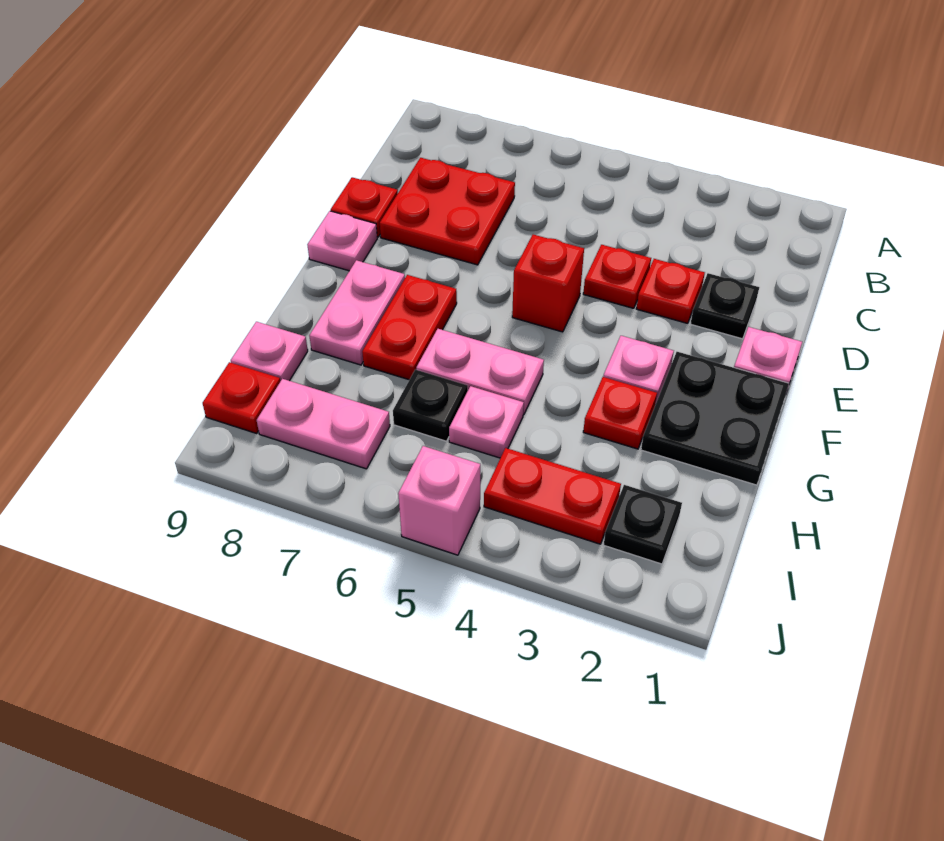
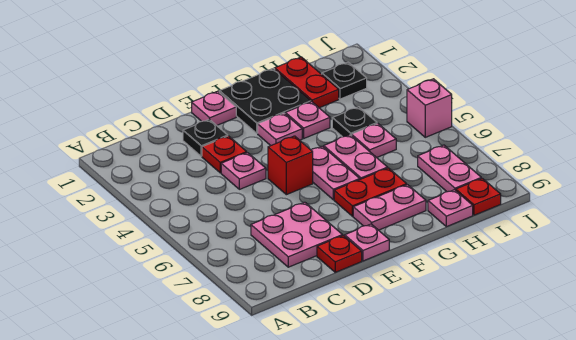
red 2x2 plate [380,158,515,265] -> pink 2x2 plate [251,202,343,267]
red 1x1 plate [583,245,651,308] -> pink 1x1 plate [221,153,266,189]
none -> pink 1x2 plate [311,146,360,200]
red 1x1 plate [583,377,657,449] -> pink 1x1 plate [285,102,330,138]
black 1x1 plate [393,370,468,441] -> black 1x1 plate moved to [332,107,377,137]
red 1x2 plate [484,448,621,544] -> red 1x2 plate moved to [275,57,339,108]

